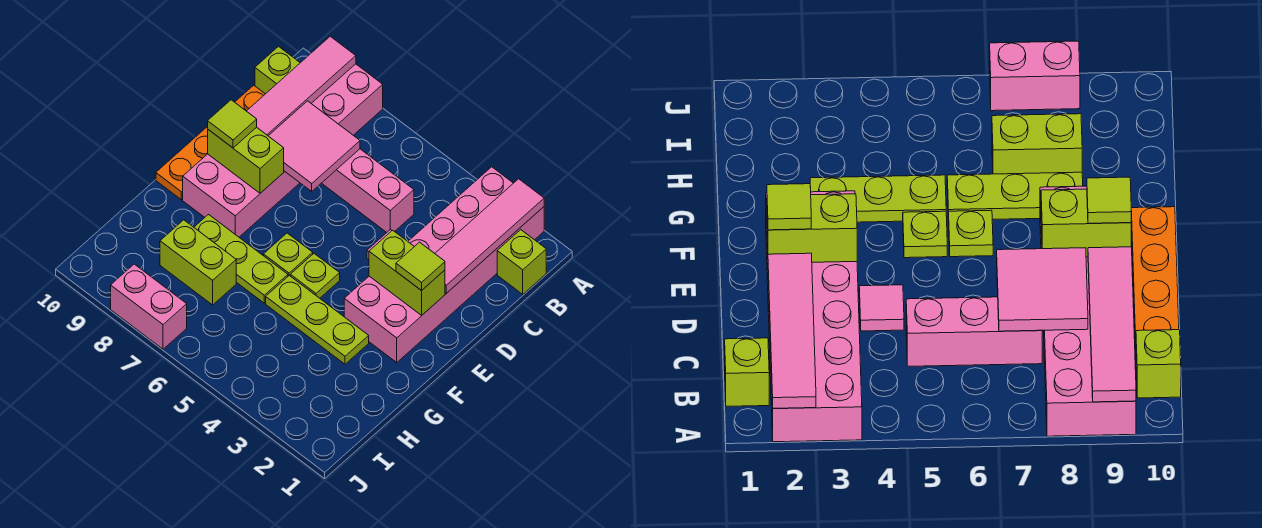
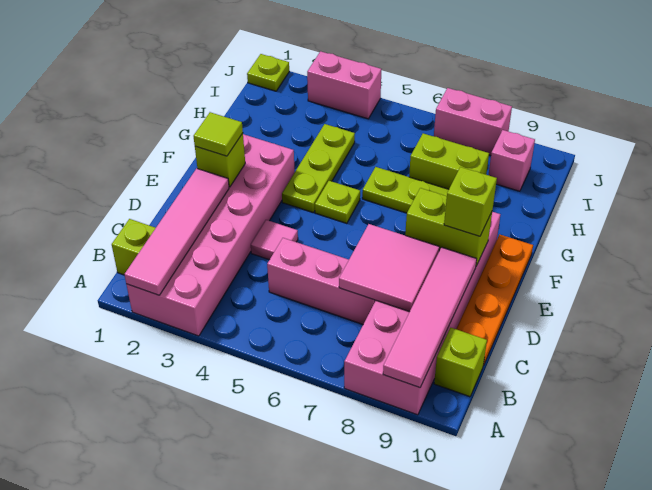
lime 1x2 brick [369,230,445,315] -> lime 1x1 brick [195,133,245,187]
lime 1x1 tile [208,100,257,148] -> lime 1x1 brick [444,167,497,236]
lime 1x1 plate [264,233,313,276] -> lime 1x1 plate moved to [247,54,289,91]
lime 1x3 plate [266,276,369,364] -> lime 1x3 plate turned to [282,124,355,213]
none -> pink 1x1 brick [489,130,535,191]
none -> pink 1x2 brick [307,51,381,119]

